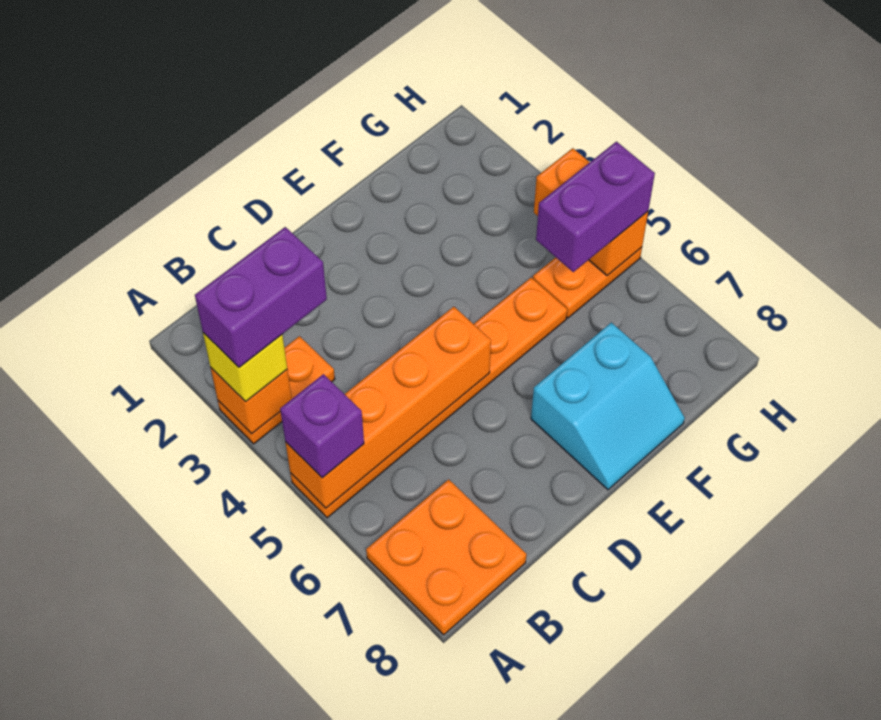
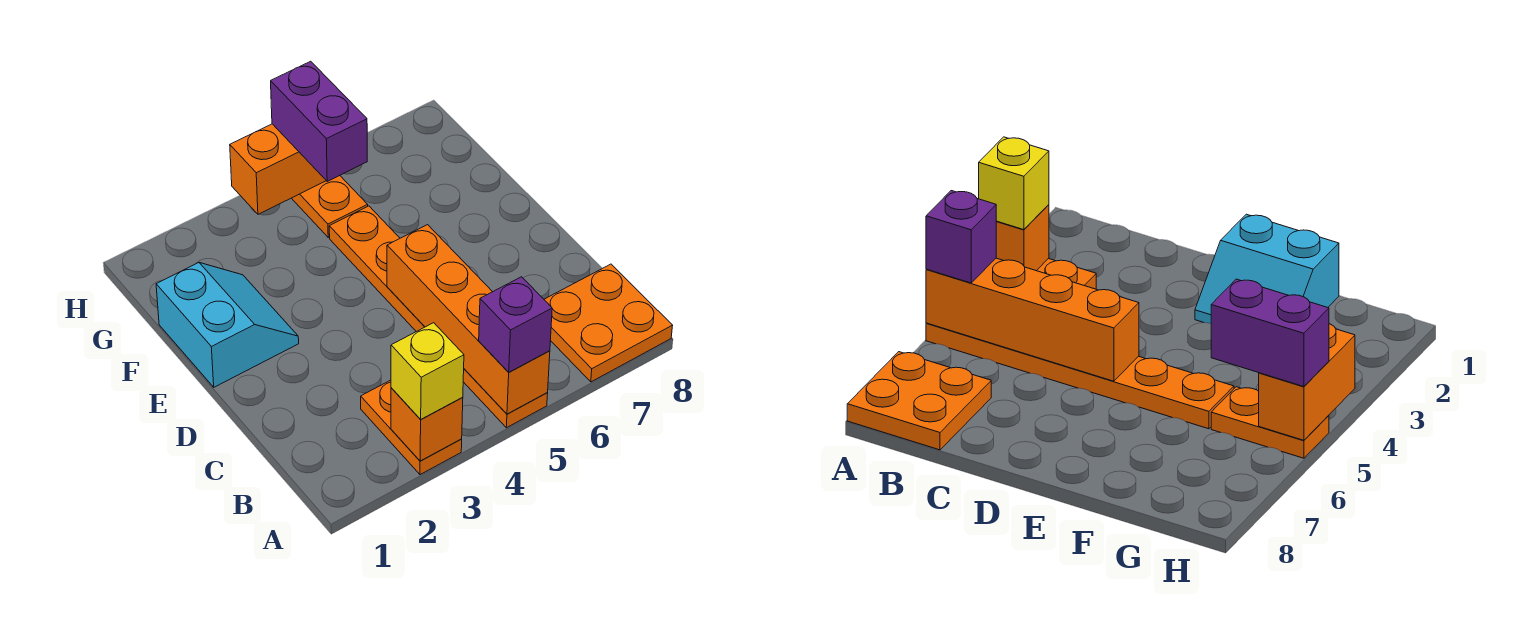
purple 1x2 brick [195,227,327,367] -> none
cyan 2x2 slope [531,323,685,490] -> cyan 2x2 slope moved to [156,262,299,387]

